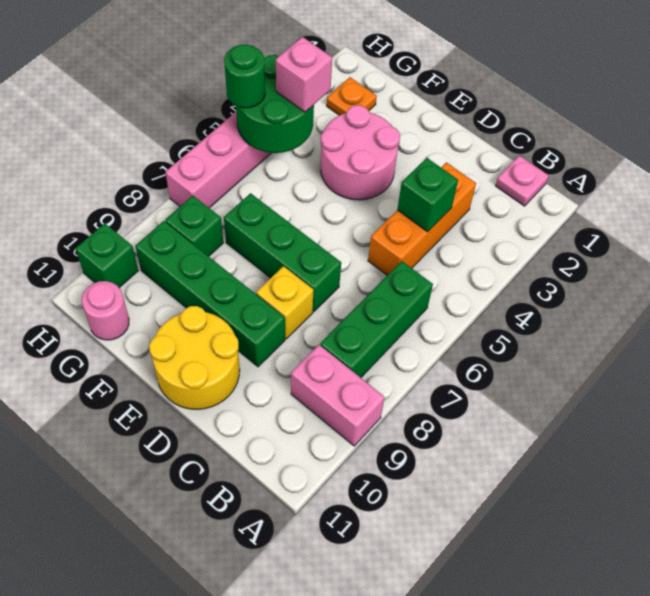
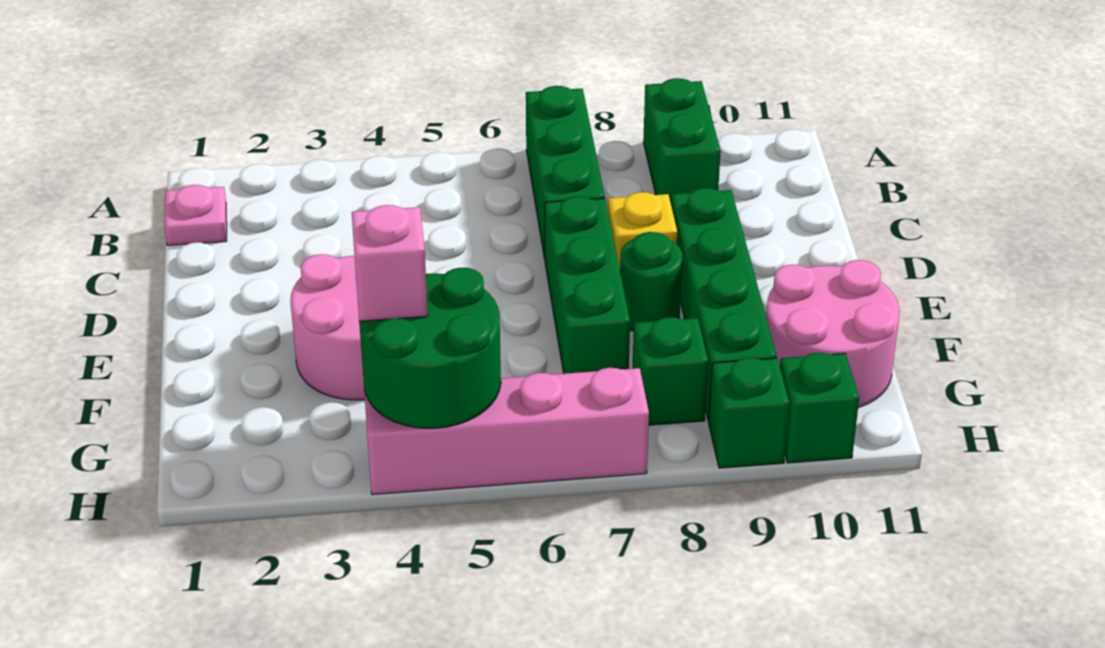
pink 1x2 brick [291,345,385,446] -> green 1x2 brick [643,78,721,203]
green 1x3 brick [320,261,433,378] -> green 1x3 brick turned to [526,86,605,259]
orange 1x3 brick [368,162,476,275] -> none
green 1x1 brick [397,158,458,232] -> green 1x1 brick moved to [708,358,790,468]
yellow 2x2 round brick [149,306,240,409] -> none
orange 1x1 plate [327,77,377,115] -> none
pink 1x1 round brick [82,281,129,340] -> pink 2x2 round brick [766,260,900,408]
green 1x1 round brick [224,45,265,108] -> green 1x1 round brick moved to [620,232,683,331]

